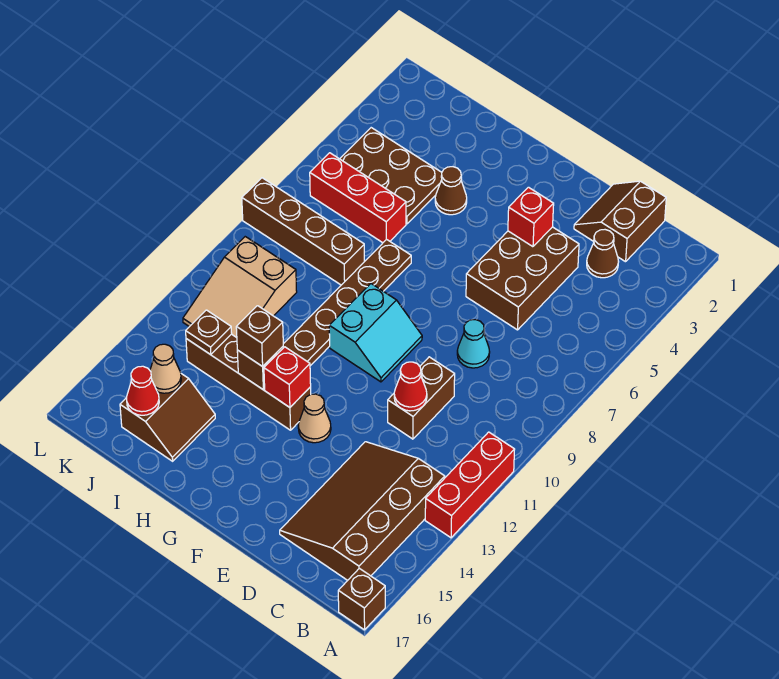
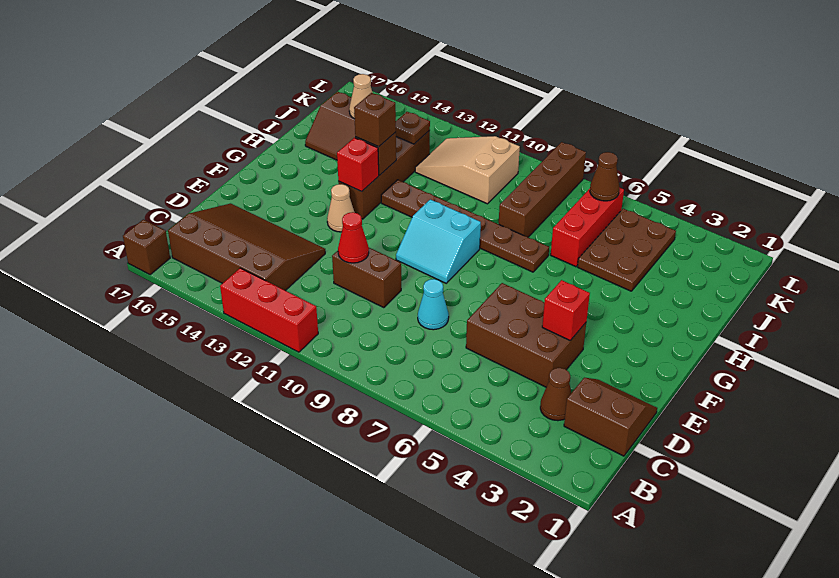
brown 1x1 cone [435,167,467,215] -> brown 1x1 cone moved to [590,152,619,201]
red 1x1 cone [126,366,159,415] -> none

